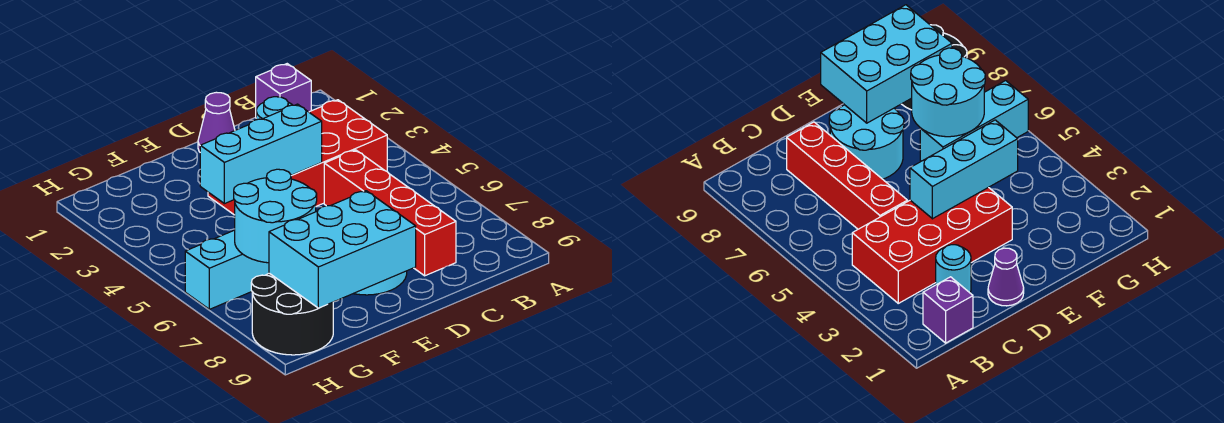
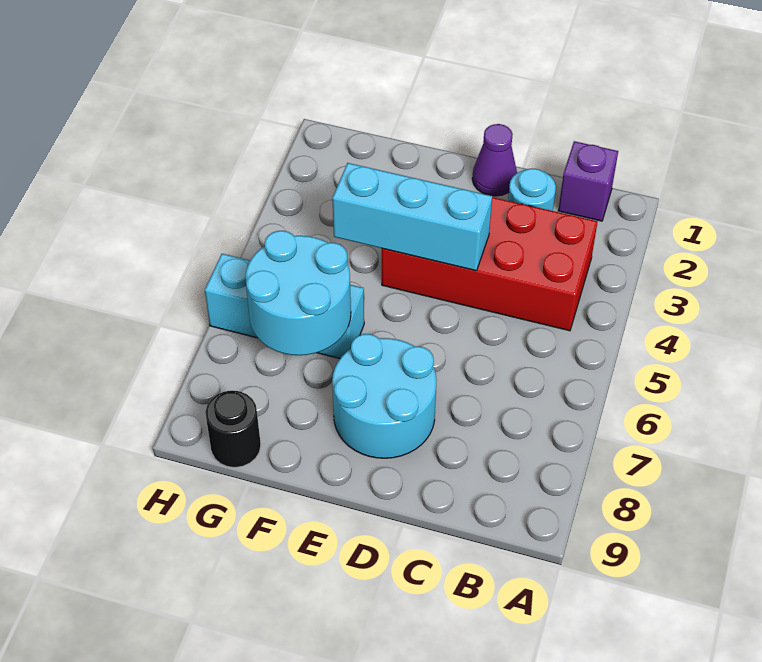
red 1x4 brick [324,150,456,276] -> none
cyan 2x3 brick [269,191,416,308] -> none
black 2x2 round brick [251,273,333,355] -> black 1x1 round brick [205,390,261,468]

